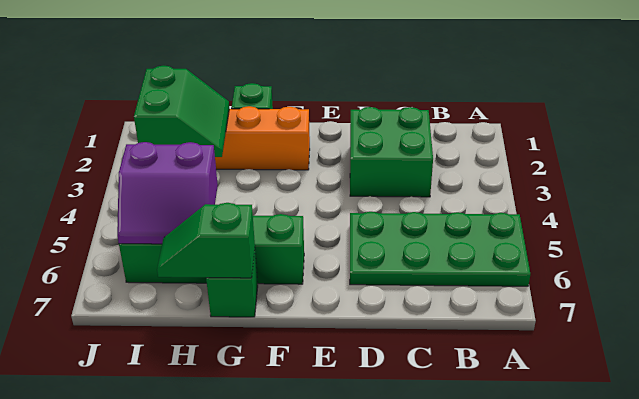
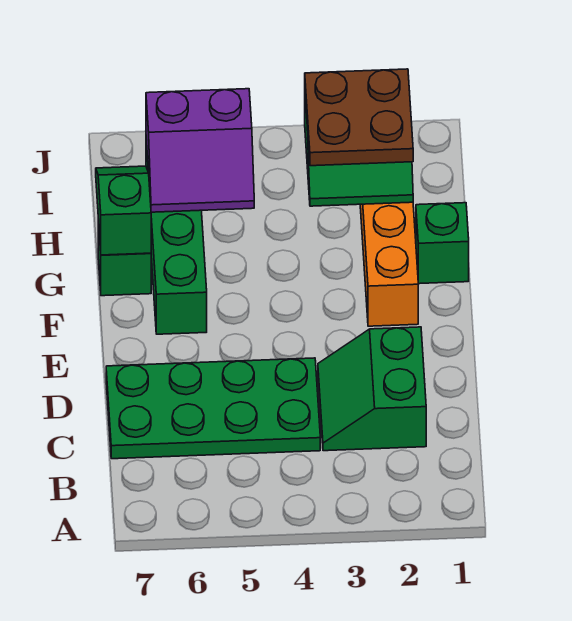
green 2x4 plate [350,212,530,286] -> green 2x4 plate turned to [106,358,320,459]
green 2x2 brick [350,107,433,197] -> green 2x2 slope [318,327,426,451]
none -> brown 2x2 plate [305,69,413,166]
purple 2x2 slope [117,142,218,244] -> purple 2x2 slope turned to [146,89,254,212]

